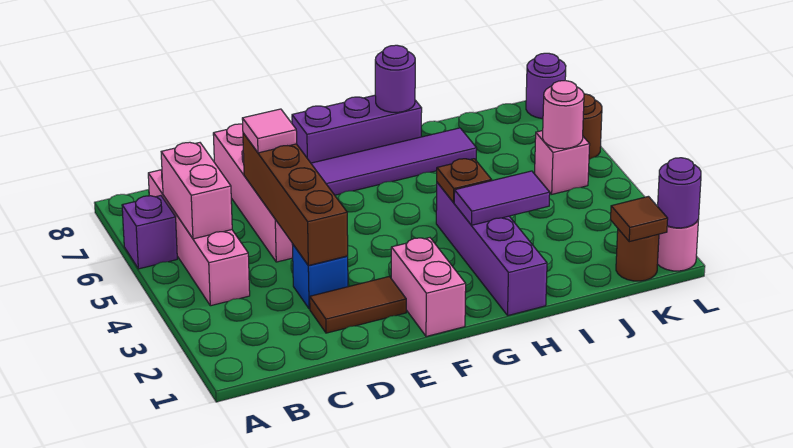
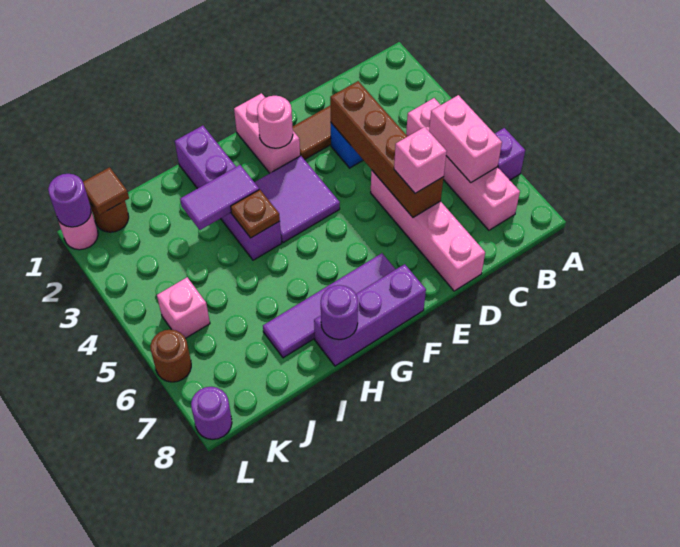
pink 1x1 tile [242,109,297,153] -> pink 1x1 brick [394,127,447,193]
none -> purple 2x2 tile [254,156,340,243]
pink 1x1 round brick [543,81,584,149] -> pink 1x1 round brick moved to [257,96,293,148]

